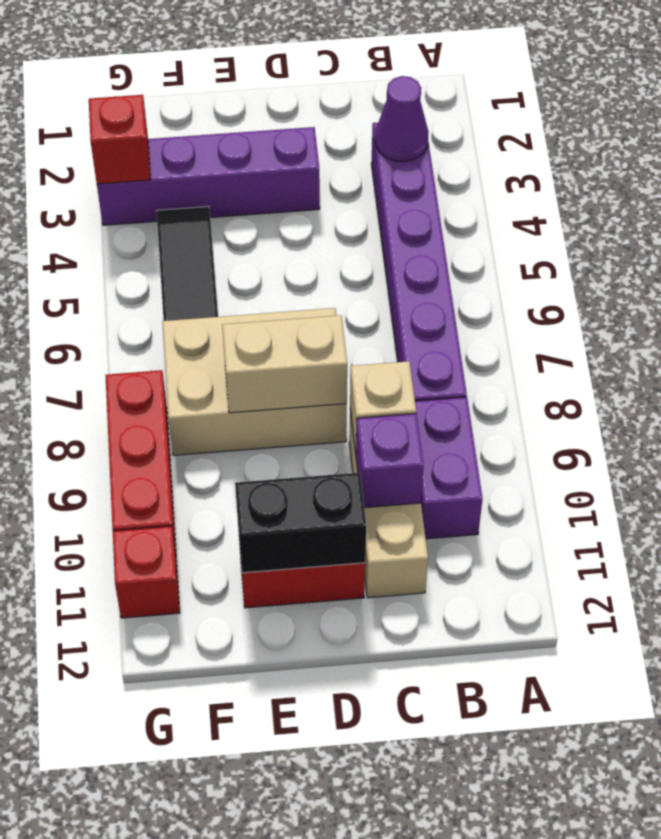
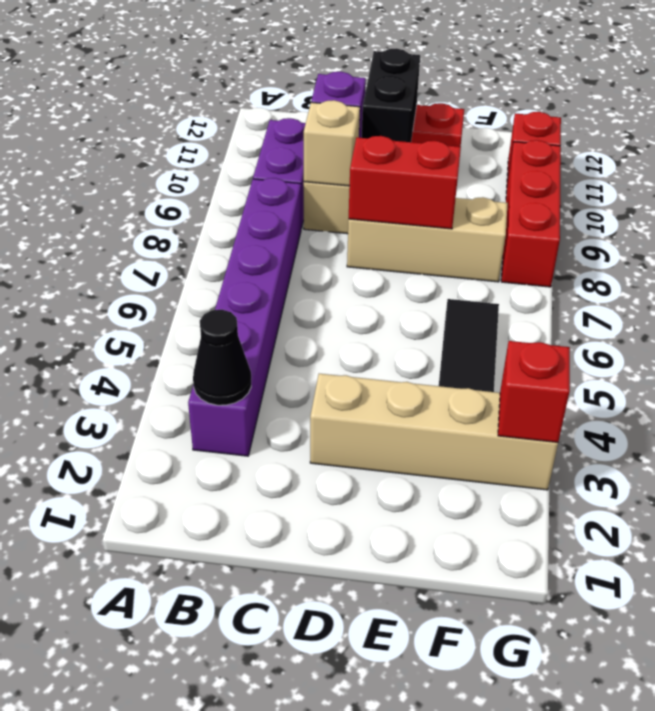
purple 1x1 cone [375,76,429,162] -> black 1x1 cone [193,310,251,405]
purple 1x4 brick [97,127,320,225] -> tan 1x4 brick [310,374,558,490]
tan 2x3 brick [162,308,347,455] -> tan 1x3 brick [347,197,508,282]
tan 1x2 brick [222,315,347,413] -> red 1x2 brick [349,136,461,229]
black 1x2 brick [235,473,366,573] -> black 1x2 brick turned to [362,48,420,142]

